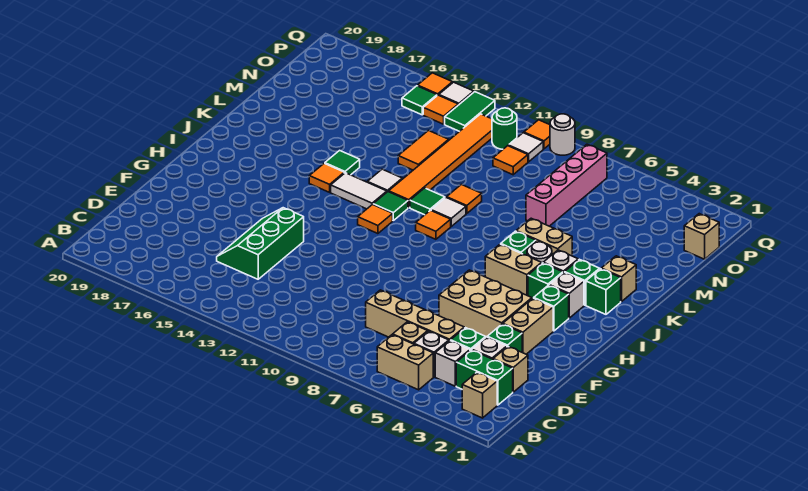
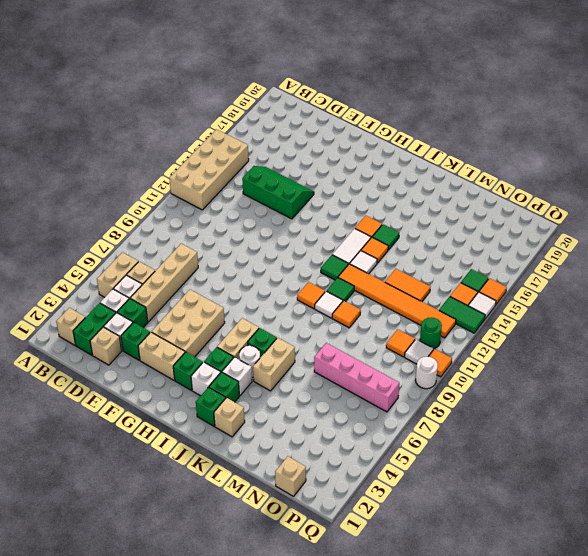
none -> tan 2x4 brick [169,129,249,210]
orange 1x1 tile [358,204,393,234] -> orange 1x1 tile moved to [361,238,388,263]

